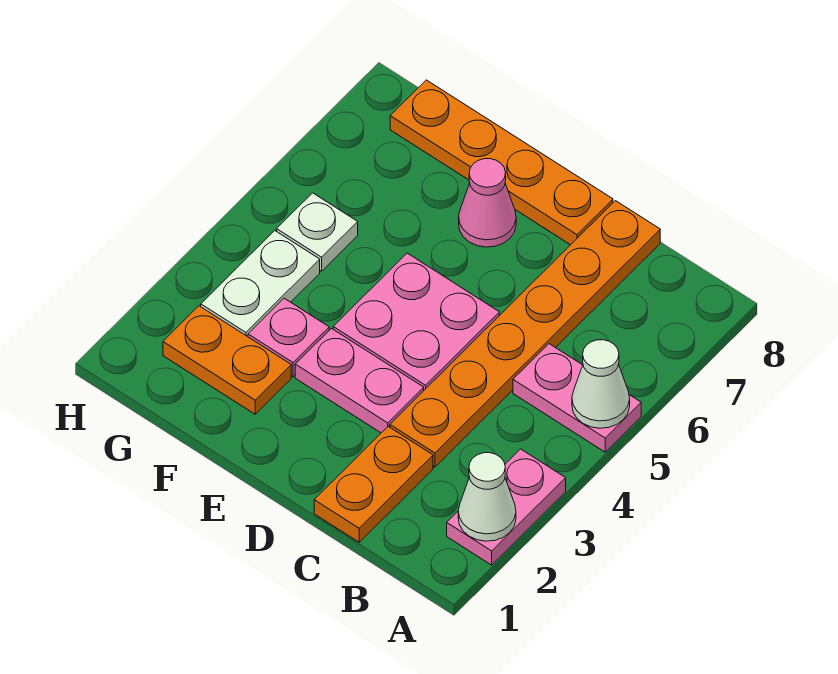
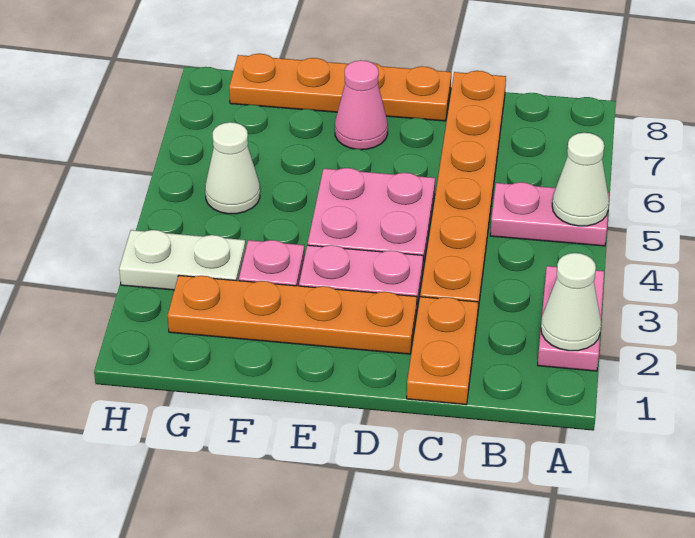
orange 1x2 plate [163,306,291,414] -> orange 1x4 plate [168,275,417,354]
white 1x2 plate [201,231,320,337] -> white 1x2 plate turned to [119,230,246,290]
white 1x1 plate [277,193,358,271] -> white 1x1 cone [205,122,260,214]

